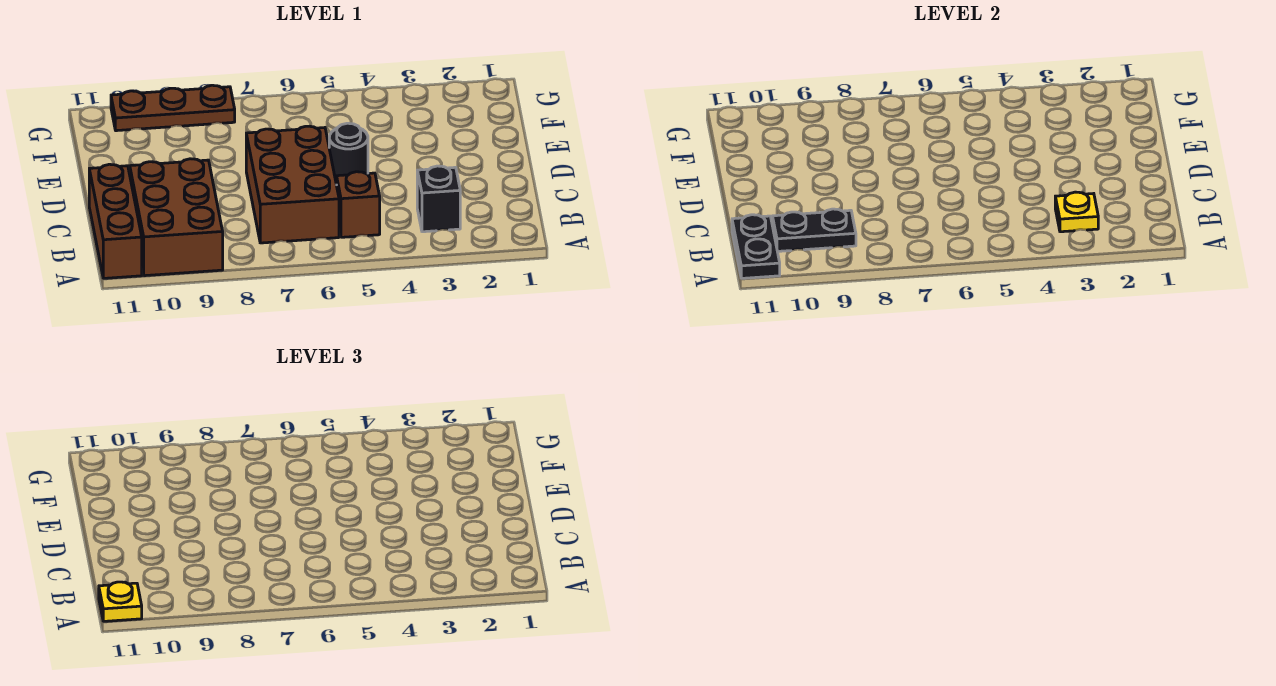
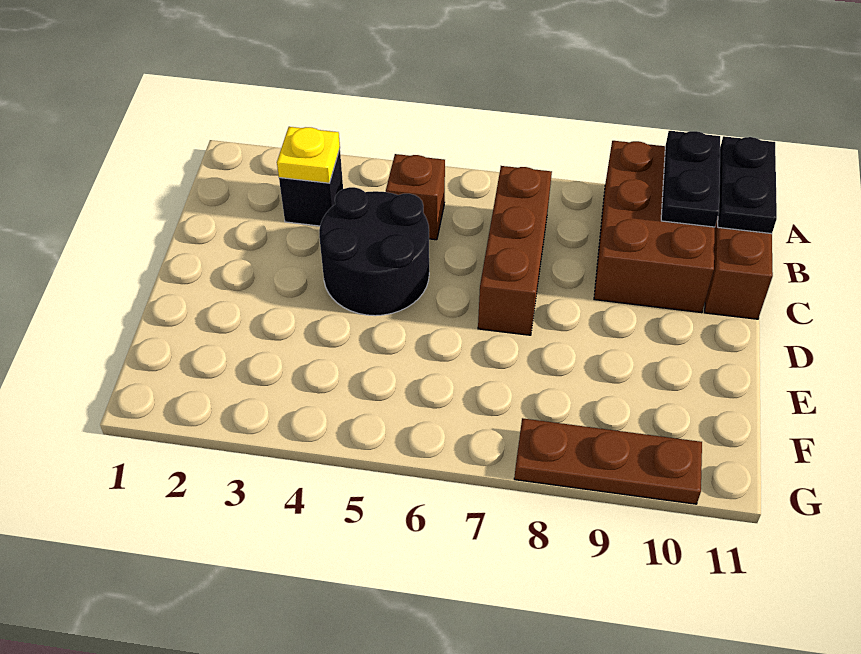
yellow 1x1 plate [99,582,142,621] -> none
brown 2x3 brick [246,126,339,243] -> brown 1x3 brick [478,166,552,335]
black 1x2 plate [772,209,856,251] -> black 1x2 plate turned to [661,131,720,227]
black 1x1 round brick [329,123,368,185] -> black 2x2 round brick [319,187,429,316]

